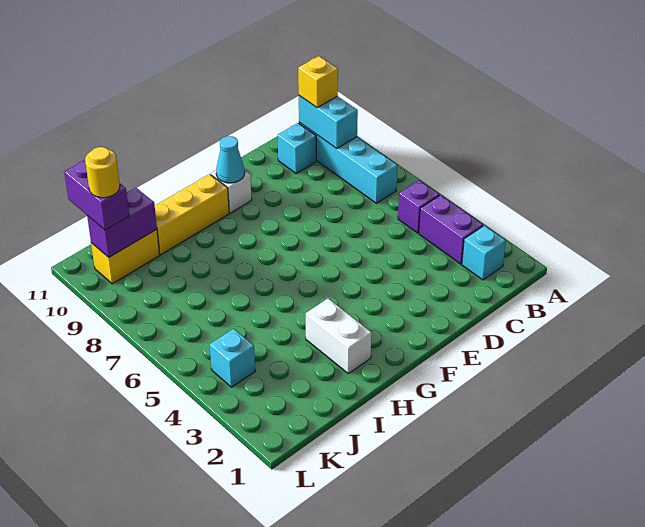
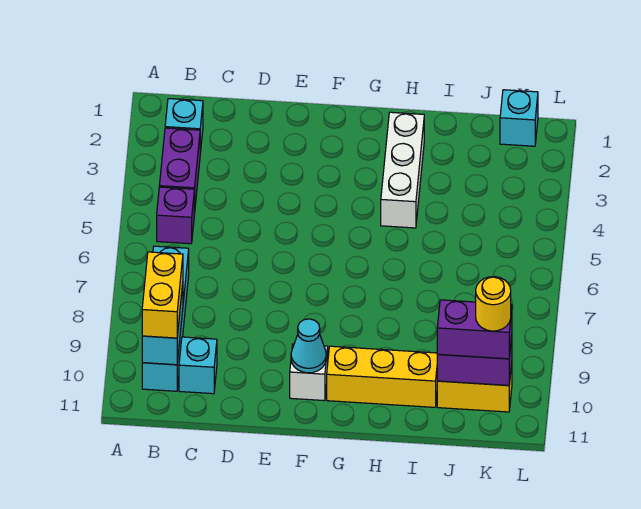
yellow 1x1 brick [298,56,338,108] -> yellow 1x2 brick [142,252,183,338]
white 1x2 brick [306,298,372,374] -> white 1x3 brick [381,112,424,228]
cyan 1x1 brick [210,329,255,387] -> cyan 1x1 brick moved to [500,90,538,146]
purple 1x2 brick [64,160,129,230] -> purple 1x2 brick turned to [437,300,512,359]

